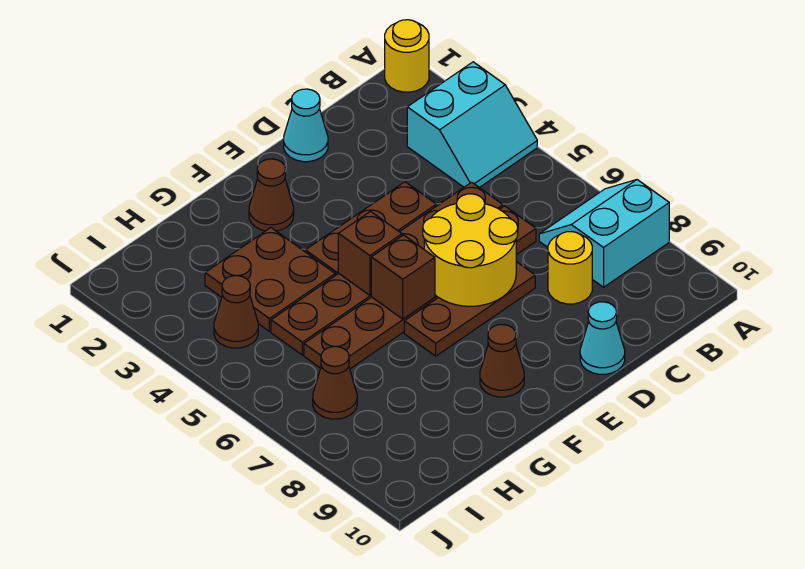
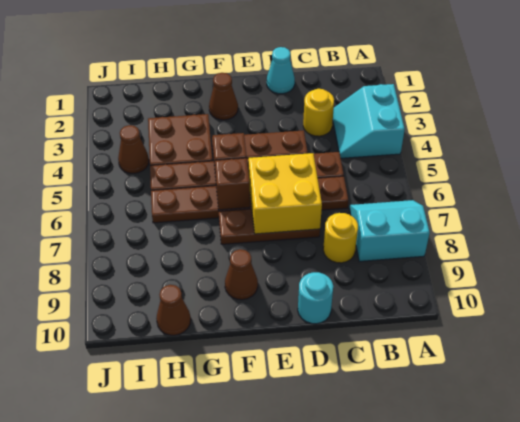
yellow 1x1 round brick [385,20,429,92] -> yellow 1x1 round brick moved to [303,89,334,136]
cyan 2x2 slope [407,62,537,188] -> cyan 2x2 slope turned to [333,84,405,158]
yellow 2x2 round brick [423,194,518,306] -> yellow 2x2 brick [248,153,322,234]
cyan 1x1 cone [580,302,625,374] -> cyan 1x1 round brick [298,272,333,324]
brown 1x1 cone [313,347,357,419] -> brown 1x1 cone moved to [156,285,191,335]

